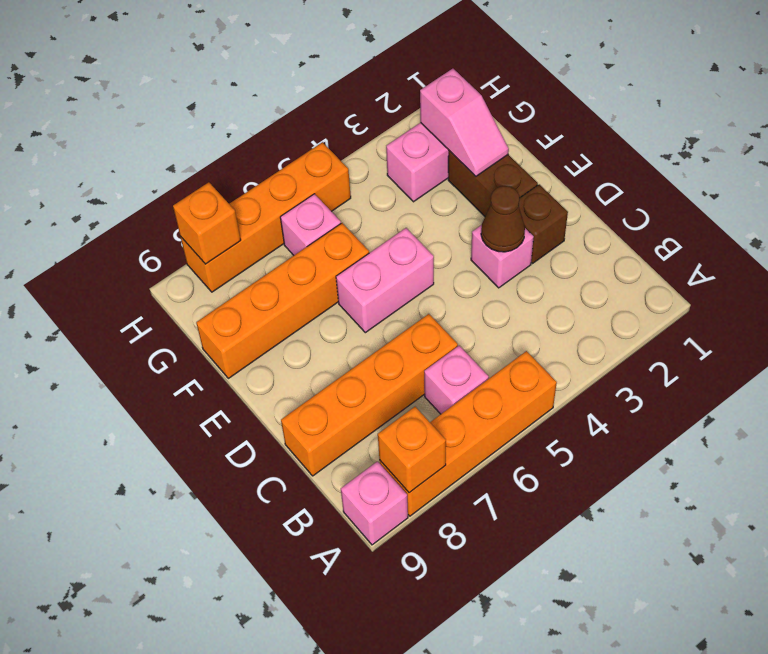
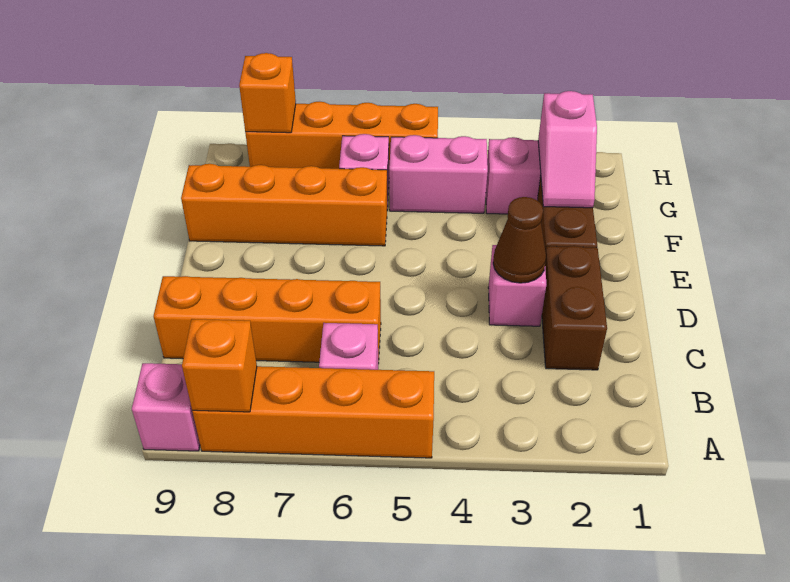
brown 1x1 brick [519,184,568,263] -> brown 1x2 brick [542,246,607,370]
pink 1x2 brick [336,228,434,333] -> pink 1x2 brick moved to [389,135,488,213]

